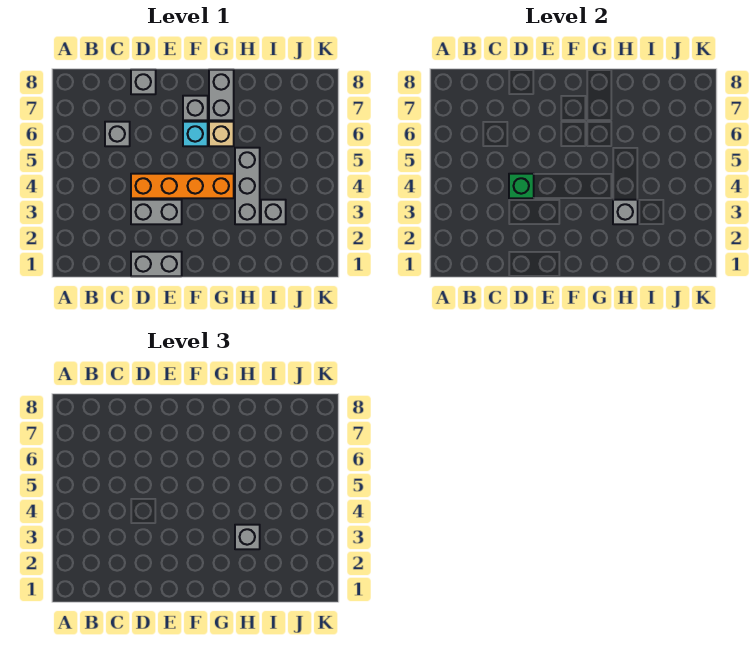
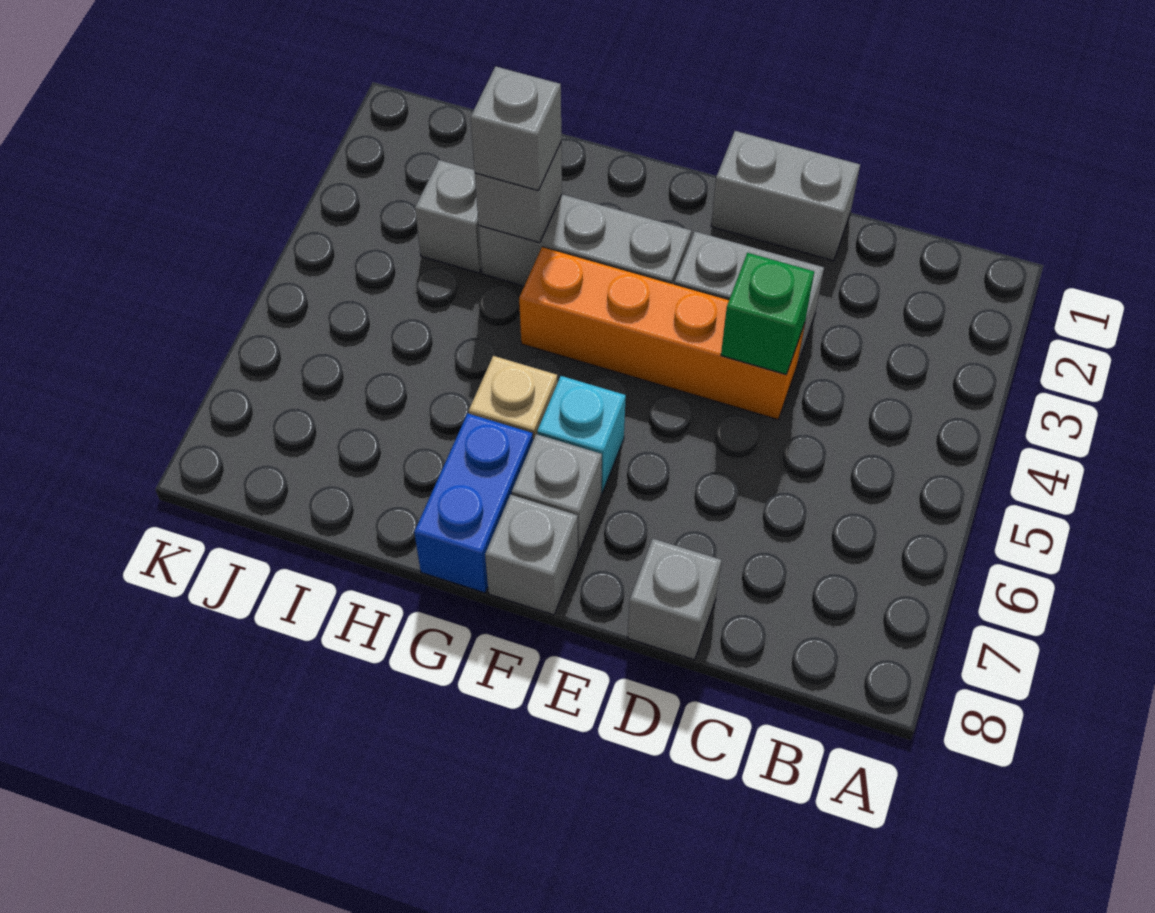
grey 1x1 brick [105,122,130,146] -> grey 1x1 brick moved to [485,495,578,615]
grey 1x2 brick [209,70,234,120] -> blue 1x2 brick [414,413,533,593]
grey 1x3 brick [235,148,260,224] -> grey 1x3 brick turned to [479,194,691,286]

